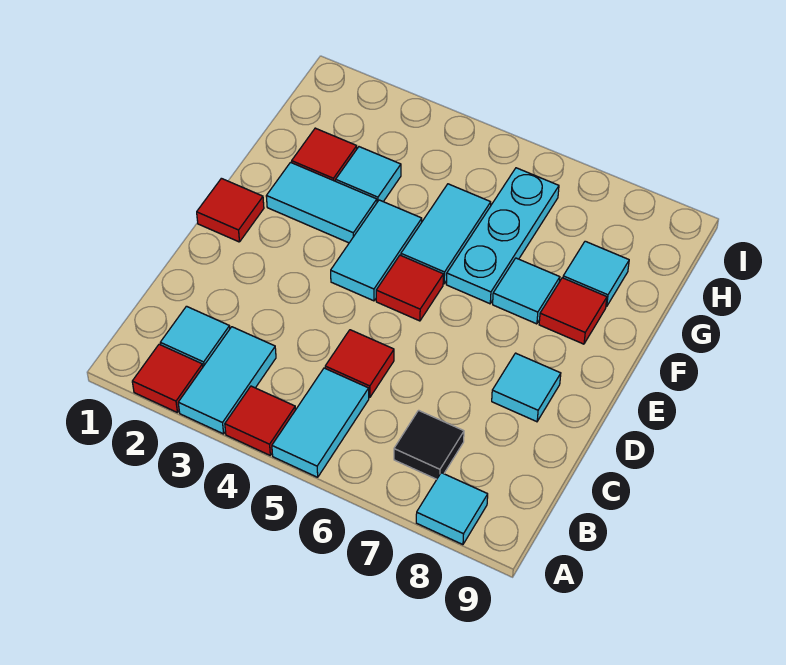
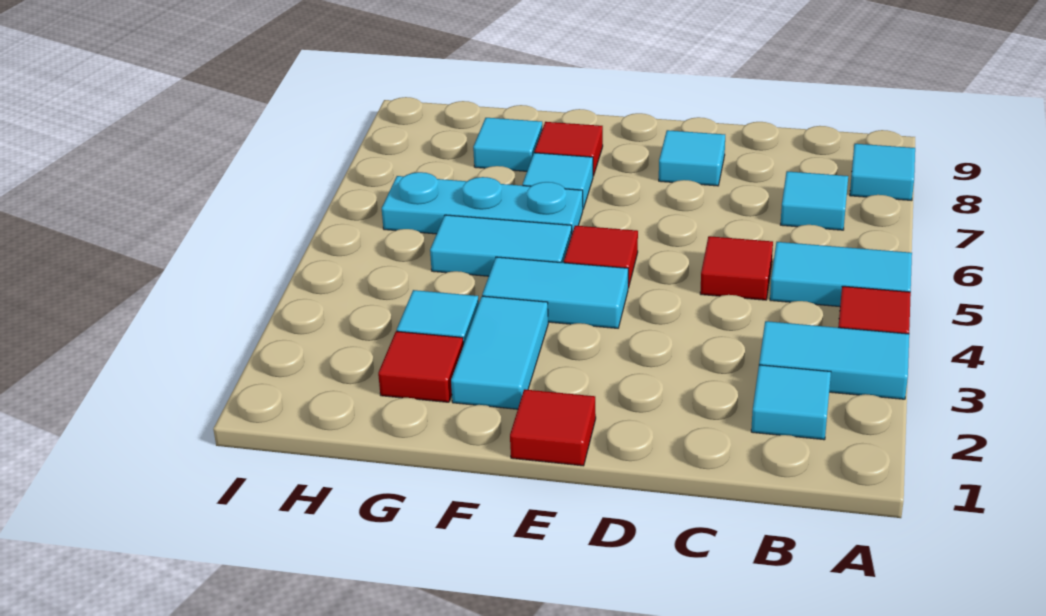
red 1x1 tile [132,344,203,412] -> none
black 1x1 tile [394,410,464,479] -> cyan 1x1 tile [780,171,848,230]

